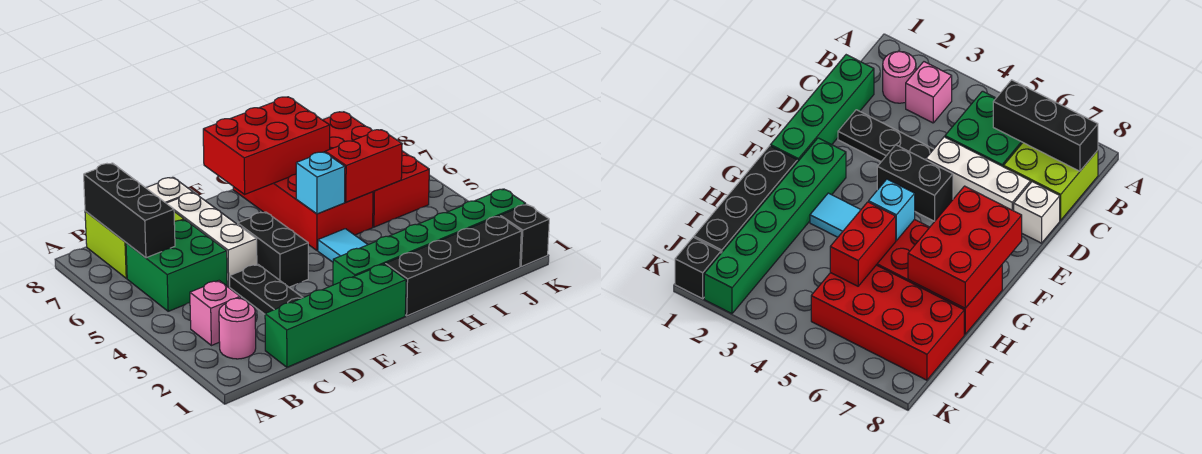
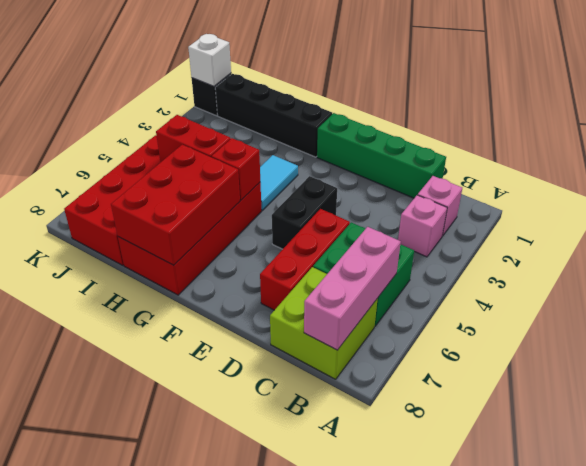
pink 1x1 round brick [219,298,256,359] -> pink 1x1 brick [418,176,462,236]
black 1x3 brick [84,163,175,258] -> pink 1x3 brick [304,227,401,350]
black 1x3 plate [230,264,303,314] -> none
white 1x3 brick [167,193,257,287] -> red 1x3 brick [260,209,350,310]
white 1x1 brick [146,177,193,203] -> white 1x1 brick moved to [188,34,231,86]
green 1x6 brick [333,189,526,285] -> none
red 2x3 brick [203,97,330,194] -> red 2x3 brick turned to [111,145,240,265]
cyan 1x1 brick [296,152,345,214] -> red 1x1 brick [211,138,260,200]

